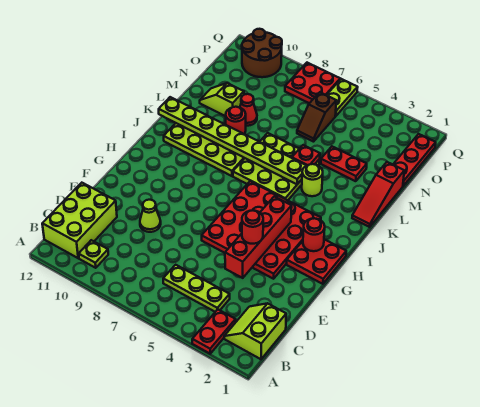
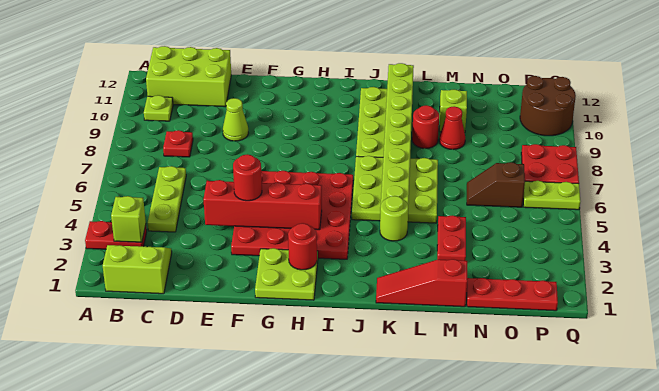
none -> lime 1x1 brick [111,196,146,242]
red 2x2 plate [287,239,346,284] -> lime 2x2 plate [255,248,318,300]
red 1x1 plate [292,145,320,166] -> red 1x1 plate moved to [163,130,193,157]

